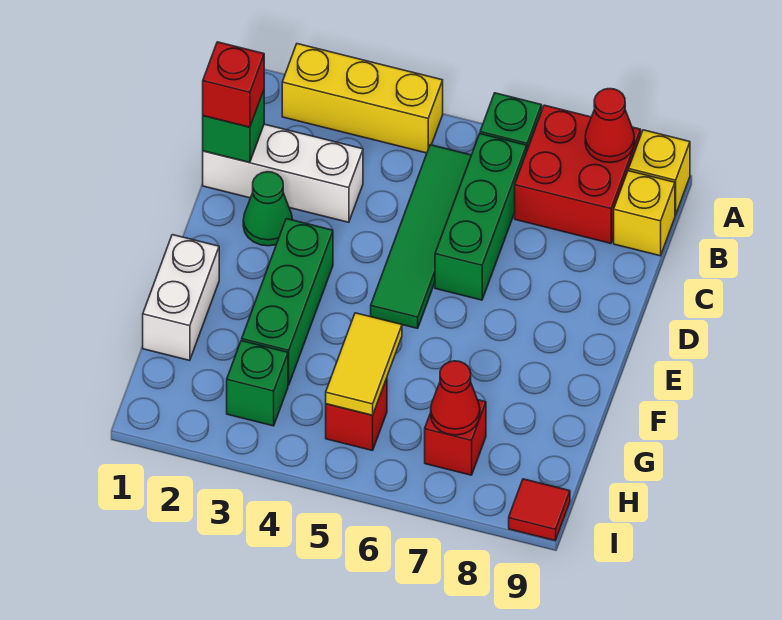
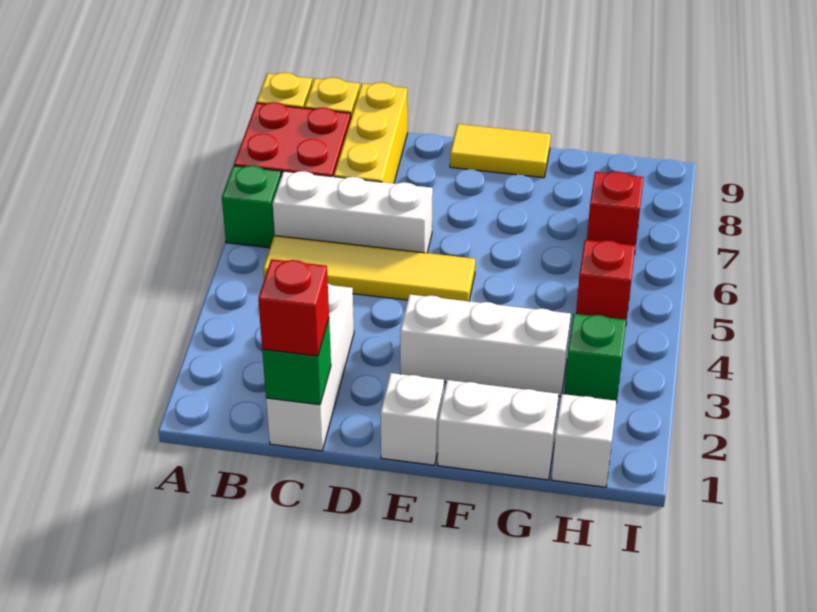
yellow 1x3 brick [282,44,443,153] -> yellow 1x3 brick moved to [334,82,408,183]
red 1x1 cone [585,89,634,163] -> none
green 1x4 tile [371,145,471,328] -> yellow 1x4 tile [263,236,475,301]
green 1x3 brick [435,134,527,300] -> white 1x3 brick [273,171,433,253]
green 1x1 cone [243,172,293,246] -> none
none -> white 1x1 brick [380,373,444,465]
green 1x3 brick [242,219,333,385] -> white 1x3 brick [400,294,571,396]
yellow 1x2 tile [326,313,402,415] -> yellow 1x2 tile moved to [450,124,551,178]
none -> white 1x1 brick [552,394,617,487]
red 1x1 cone [431,361,480,435] -> none
red 1x1 tile [509,479,570,541] -> none

